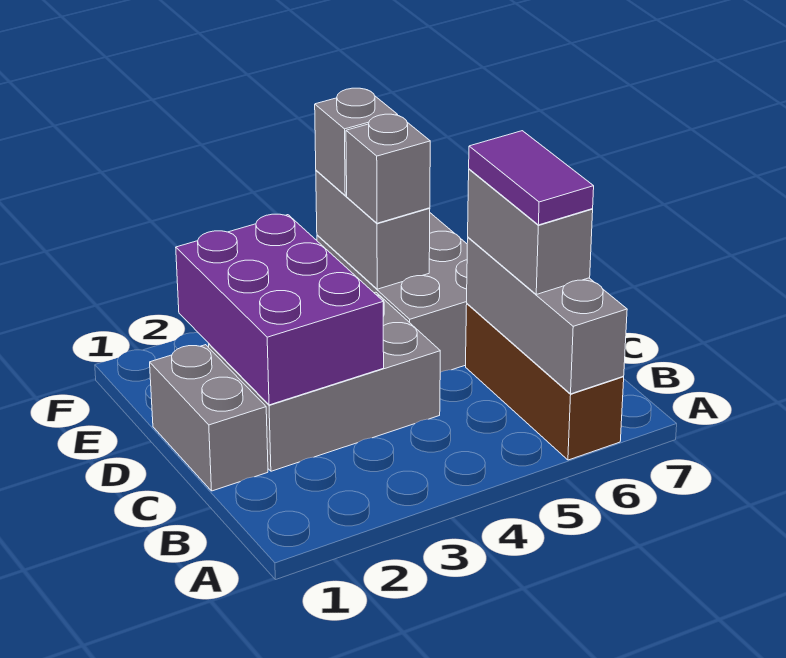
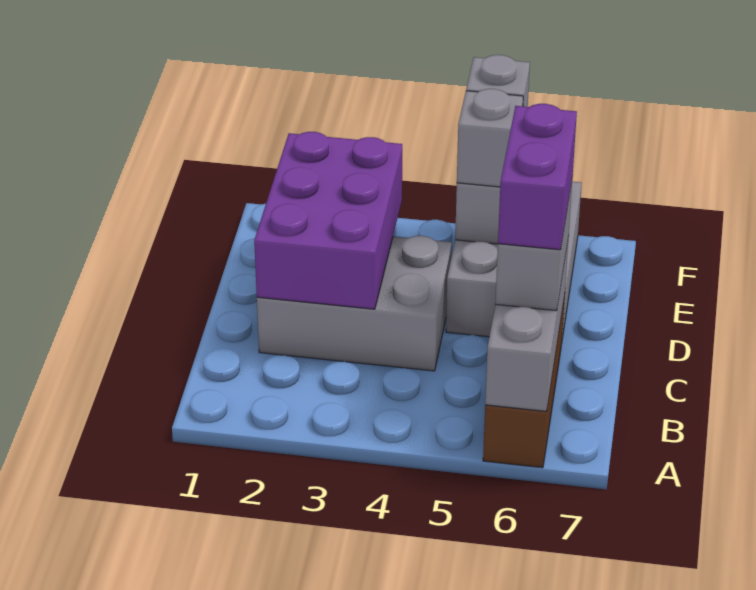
purple 1x2 tile [469,131,594,225] -> purple 1x2 brick [498,104,577,250]
grey 1x2 brick [150,345,268,491] -> none

